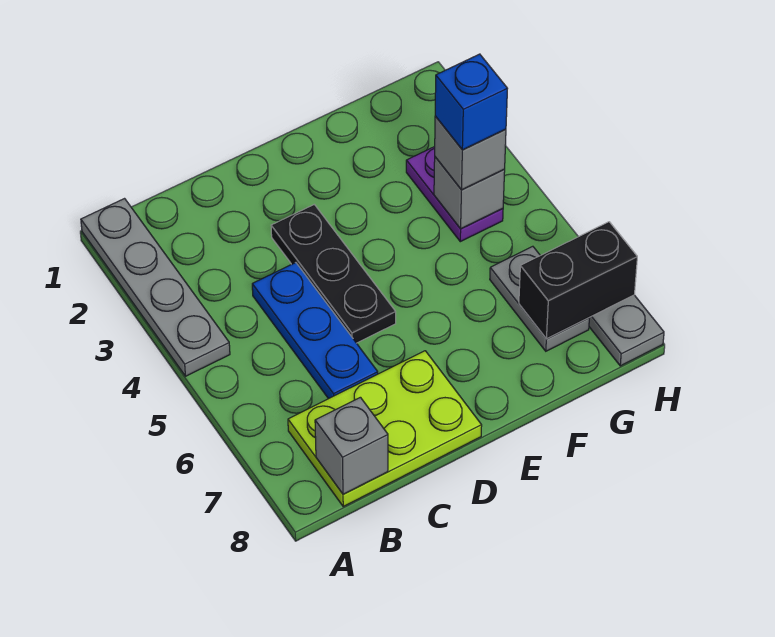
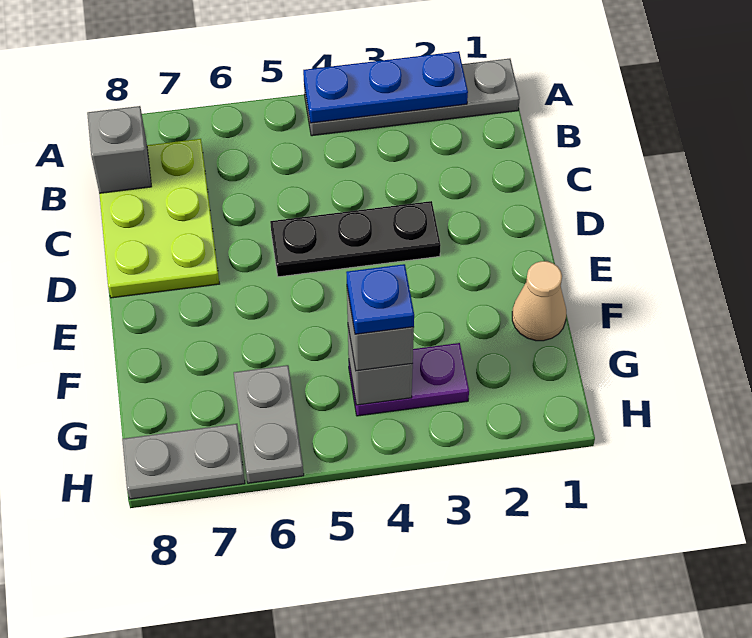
blue 1x3 plate [252,263,378,399] -> blue 1x3 plate moved to [303,51,468,123]
none -> tan 1x1 cone [512,261,566,341]
blue 1x1 brick [435,54,508,150] -> blue 1x1 plate [346,264,414,334]
grey 1x2 plate [490,246,589,351] -> grey 1x2 plate turned to [234,365,304,483]
black 1x2 brick [519,222,637,339] -> none

